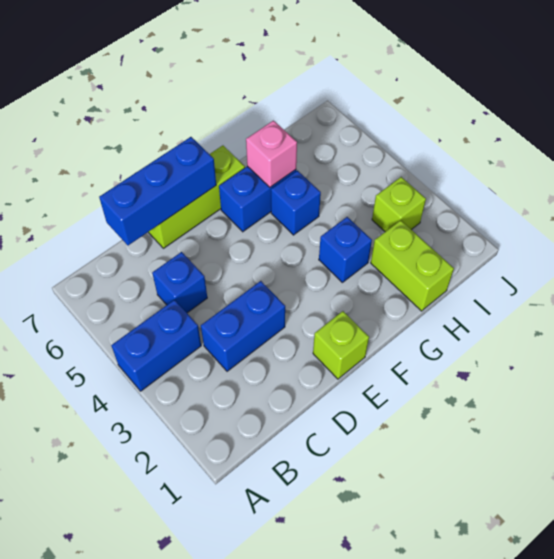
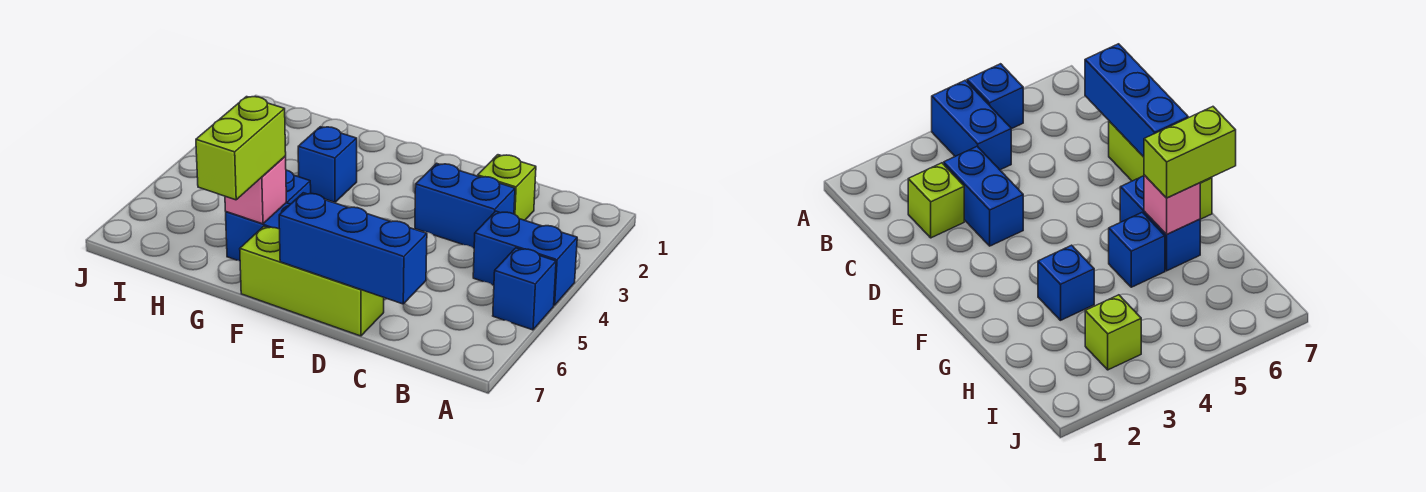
blue 1x1 brick [152,252,207,313] -> blue 1x1 brick moved to [493,248,556,330]
lime 1x1 brick [313,311,369,379] -> lime 1x1 brick moved to [478,155,536,220]
lime 1x2 brick [371,220,454,311] -> lime 1x2 brick moved to [196,97,286,200]

